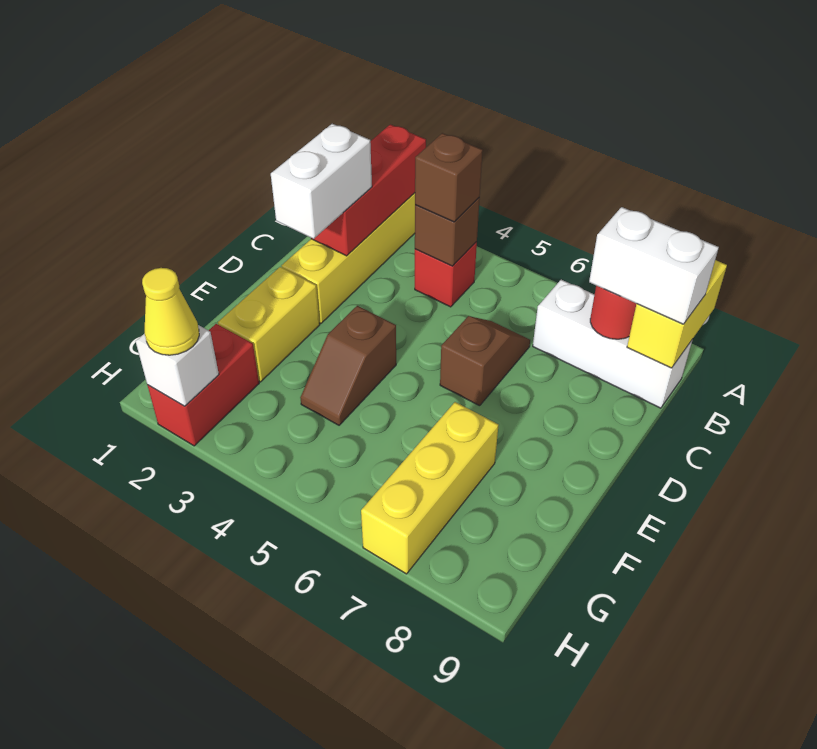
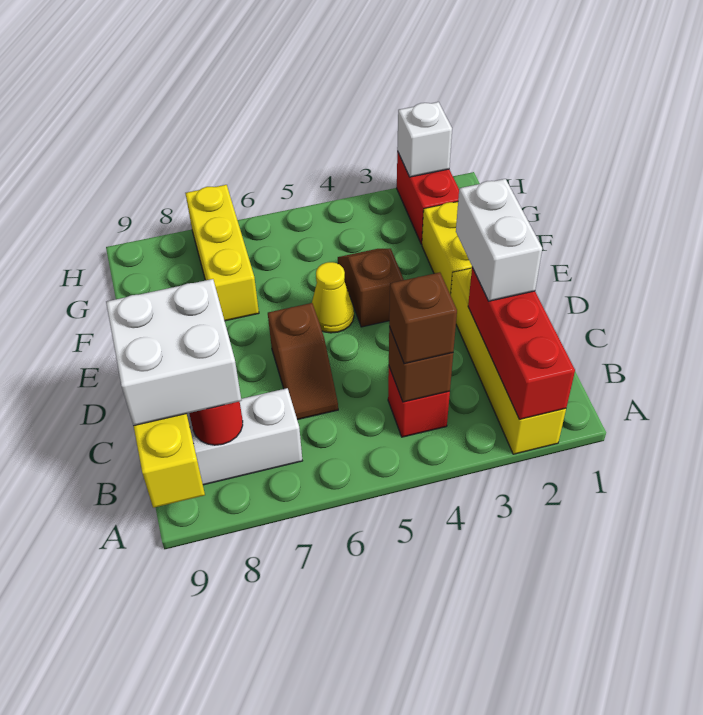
white 1x2 brick [589,207,719,324] -> white 2x2 brick [106,279,241,426]
yellow 1x1 cone [142,268,199,355] -> yellow 1x1 cone moved to [312,262,354,333]

